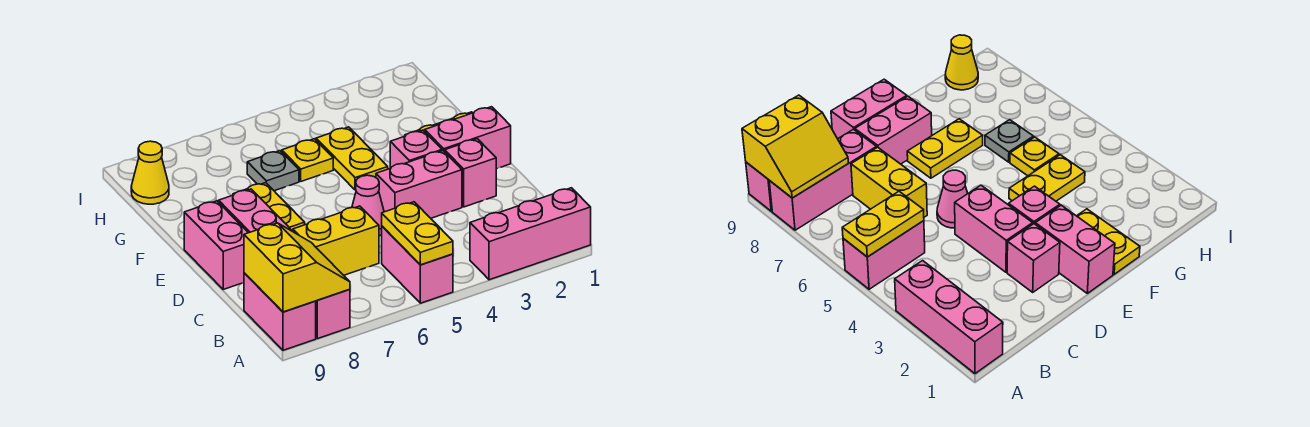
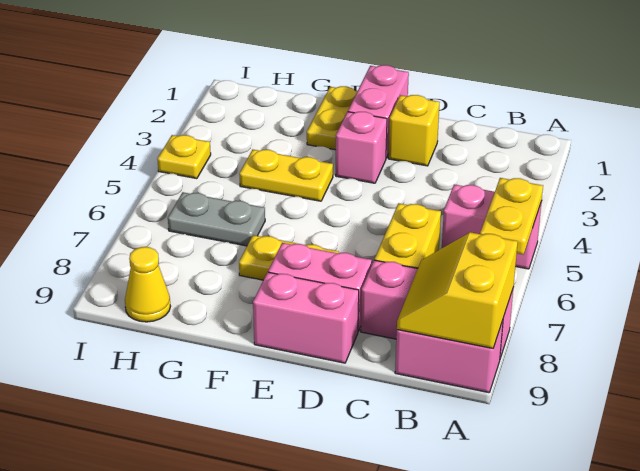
pink 1x3 brick [470,188,591,280] -> none
yellow 1x2 plate [382,202,453,265] -> yellow 1x2 plate turned to [480,178,543,255]
yellow 2x2 slope [244,223,350,312] -> yellow 2x2 slope turned to [397,232,518,348]
pink 1x1 brick [445,139,496,207] -> yellow 1x1 brick [388,95,440,166]
pink 1x2 brick [376,151,462,218] -> none
pink 1x1 cone [352,175,384,236] -> none
yellow 1x1 plate [282,139,333,181] -> yellow 1x1 plate moved to [157,135,211,179]
grey 1x1 plate [247,151,299,191] -> grey 1x2 plate [168,192,265,246]

